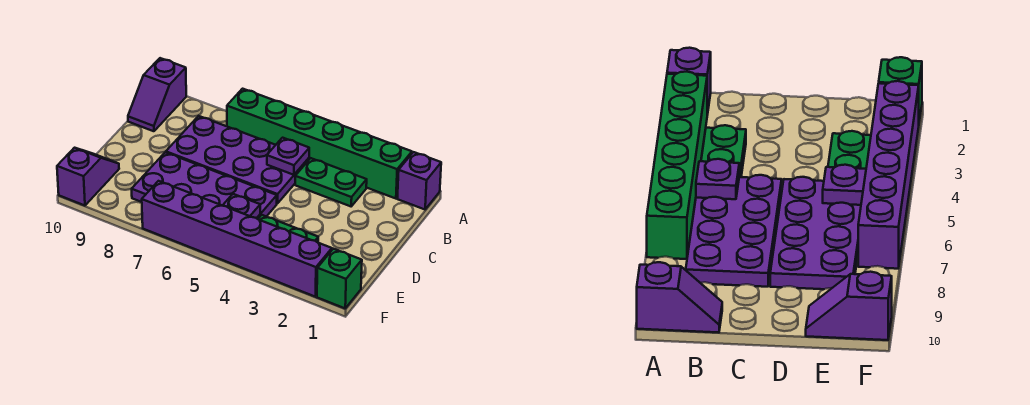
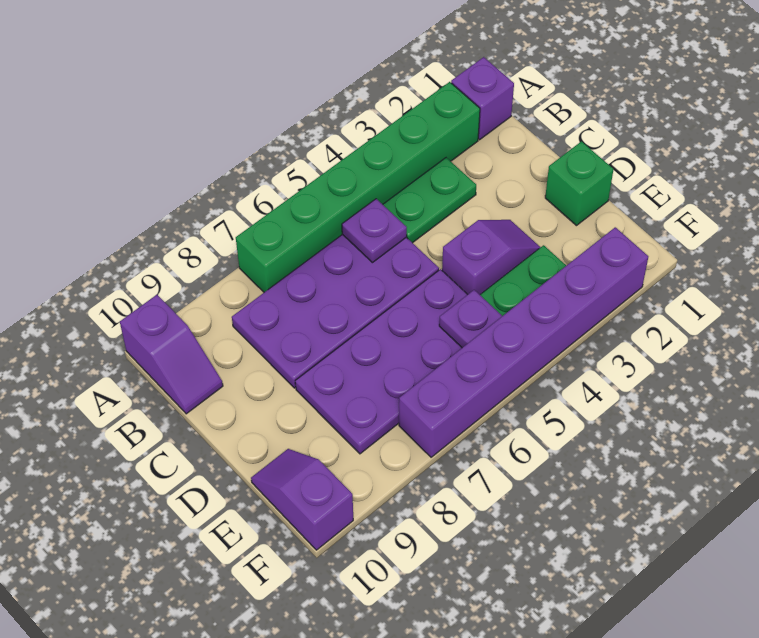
none -> purple 1x2 slope [442,220,541,295]
green 1x1 brick [317,249,362,308] -> green 1x1 brick moved to [545,141,613,226]

